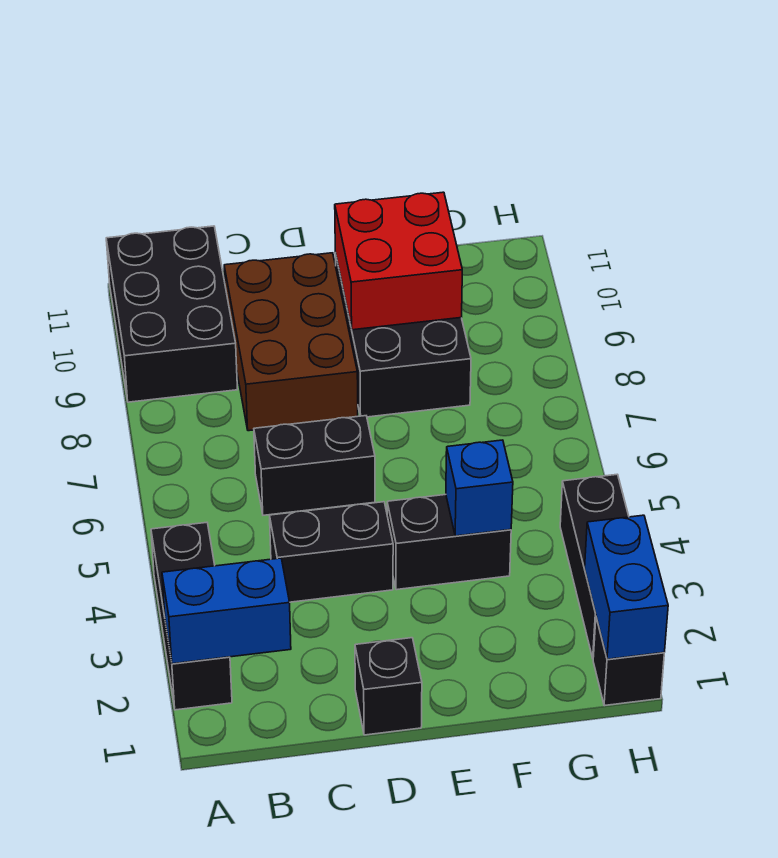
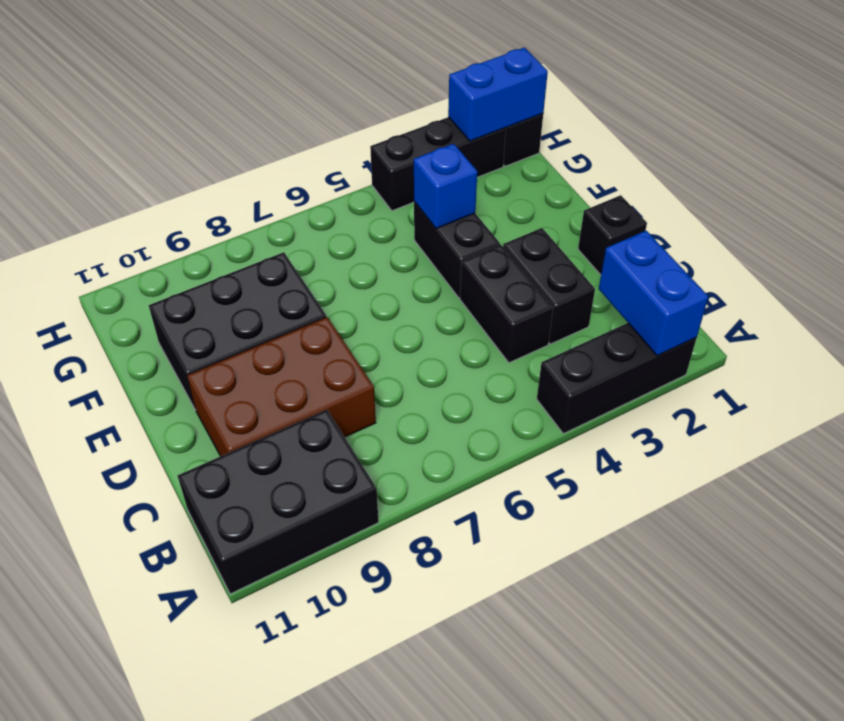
black 1x2 brick [254,416,375,515] -> black 1x2 brick moved to [503,228,595,344]
red 2x2 brick [335,192,462,330] -> none

